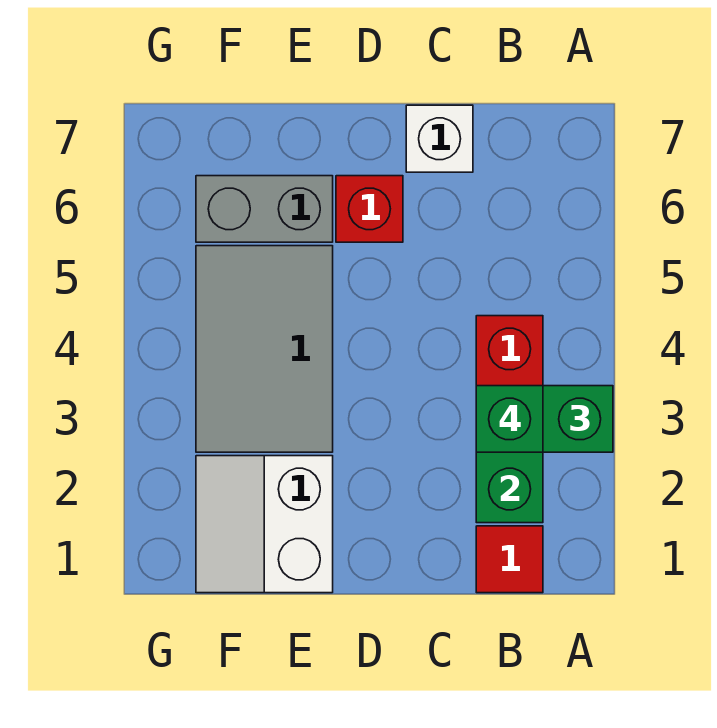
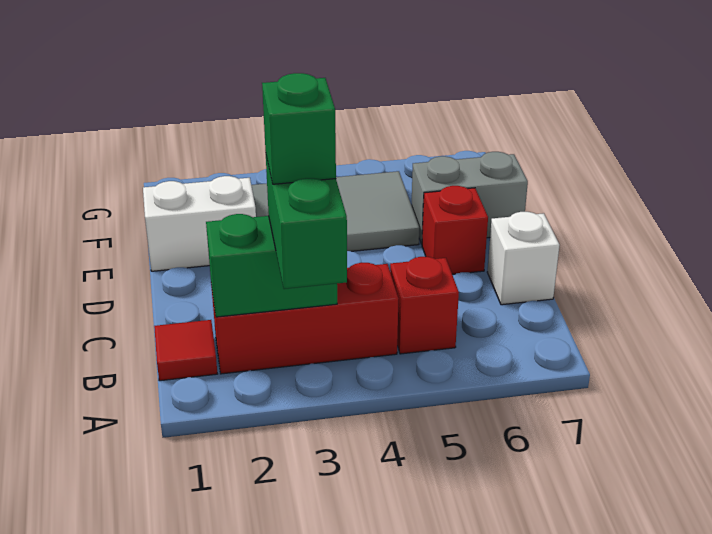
none -> red 1x1 brick [390,257,459,354]
grey 1x2 brick [196,176,333,242] -> grey 1x2 brick turned to [411,152,528,244]

